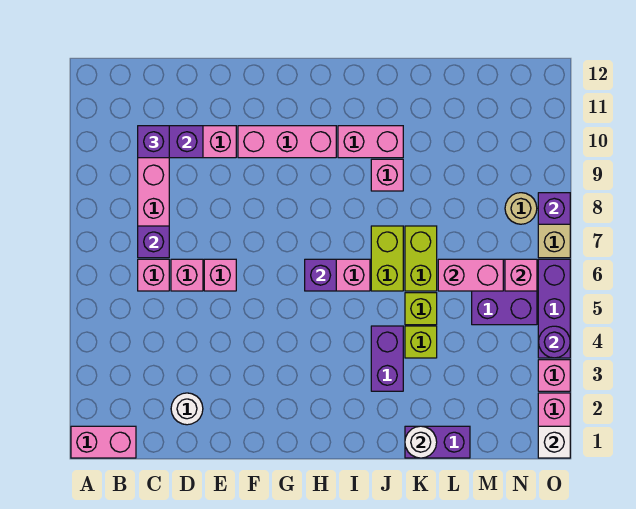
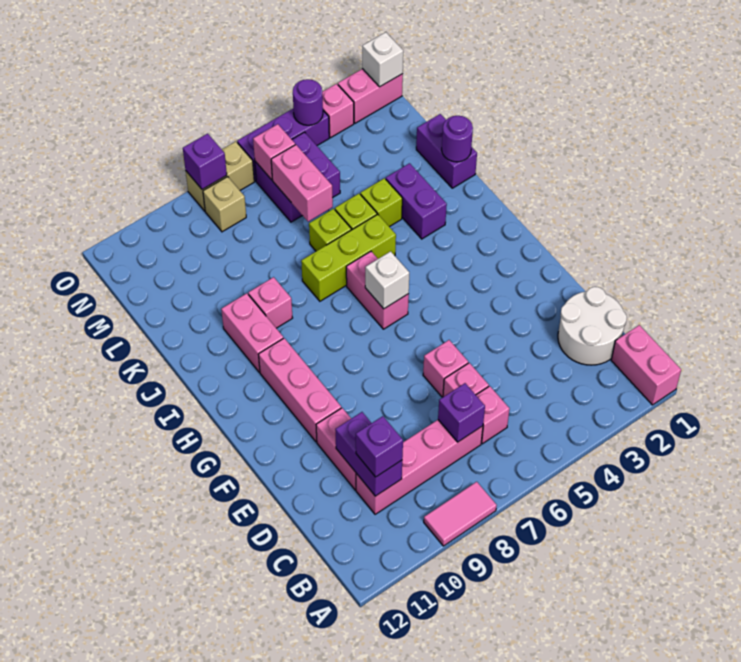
none -> pink 1x2 tile [424,482,497,546]
white 1x1 round brick [171,393,203,425] -> white 2x2 round brick [558,287,627,365]
purple 1x1 brick [305,259,336,291] -> white 1x1 brick [365,251,409,309]
purple 1x2 brick [371,326,403,391] -> purple 1x2 brick turned to [386,163,447,239]
lime 1x2 brick [371,226,403,291] -> lime 1x3 brick [301,214,396,301]
white 1x1 round brick [405,426,437,458] -> purple 1x1 round brick [442,116,473,162]
lime 1x2 brick [405,226,437,291] -> lime 1x1 brick [309,209,351,251]
tan 1x1 round brick [505,193,537,224] -> tan 1x1 brick [203,177,246,232]

